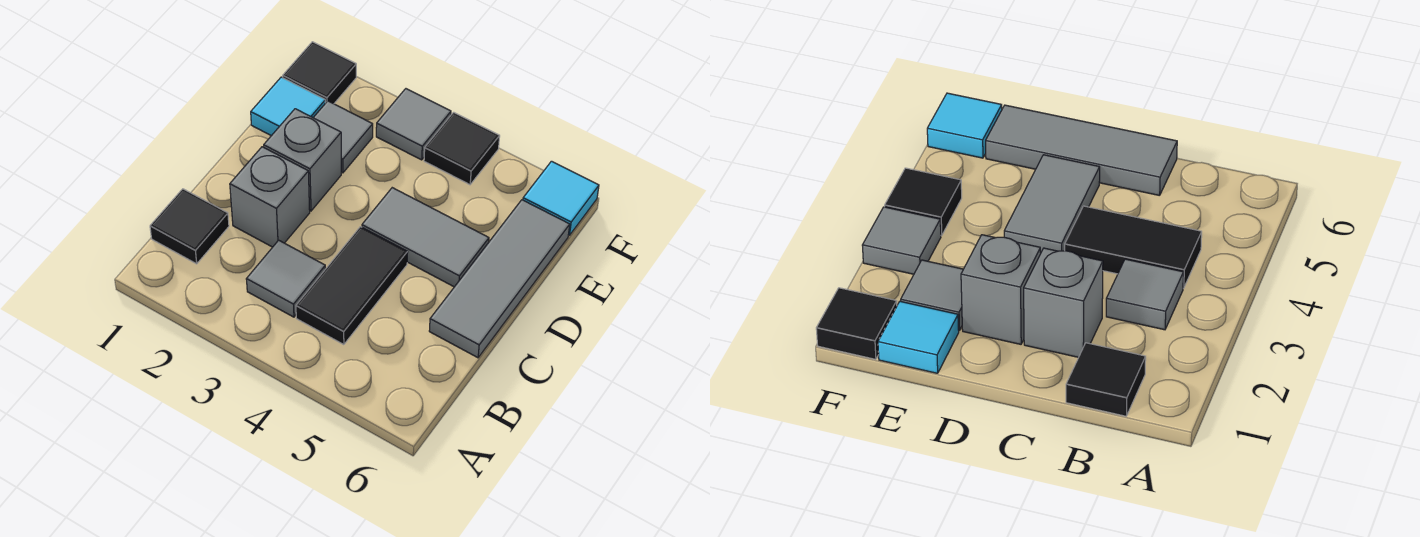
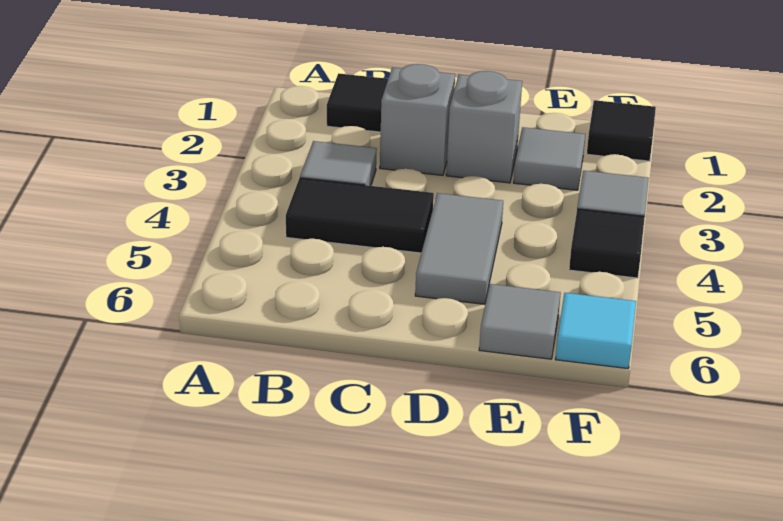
grey 1x3 tile [429,200,570,358] -> grey 1x1 tile [479,284,561,359]
cyan 1x1 tile [251,77,326,136] -> none

